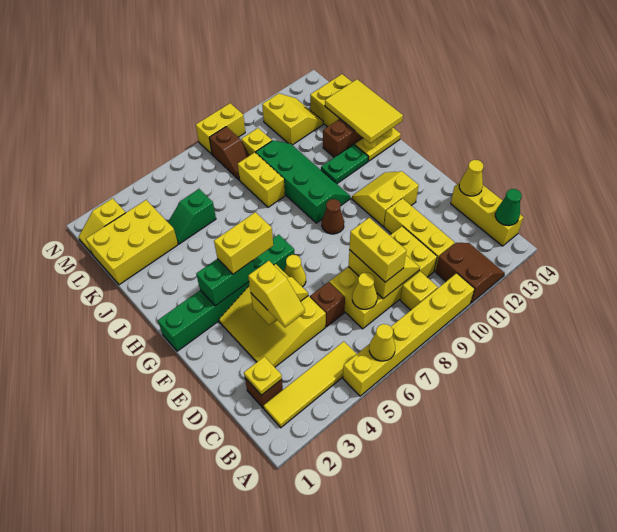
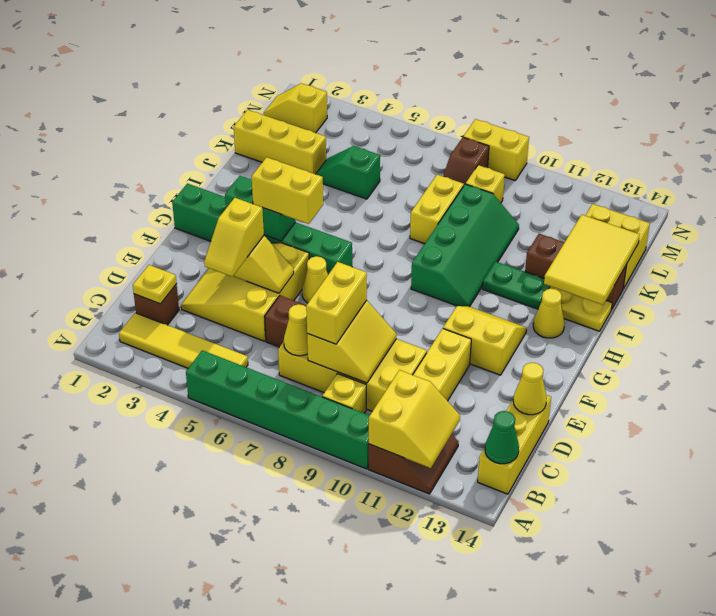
yellow 1x6 brick [343,273,475,396] -> green 1x6 brick [186,350,370,469]
yellow 1x1 cone [369,324,395,361] -> yellow 1x1 cone moved to [533,289,565,338]
brown 1x1 cone [322,199,344,234] -> none
yellow 2x3 brick [86,200,178,285] -> yellow 1x3 brick [234,110,326,174]
yellow 2x2 slope [262,93,323,145] -> yellow 2x2 slope moved to [369,370,460,468]

